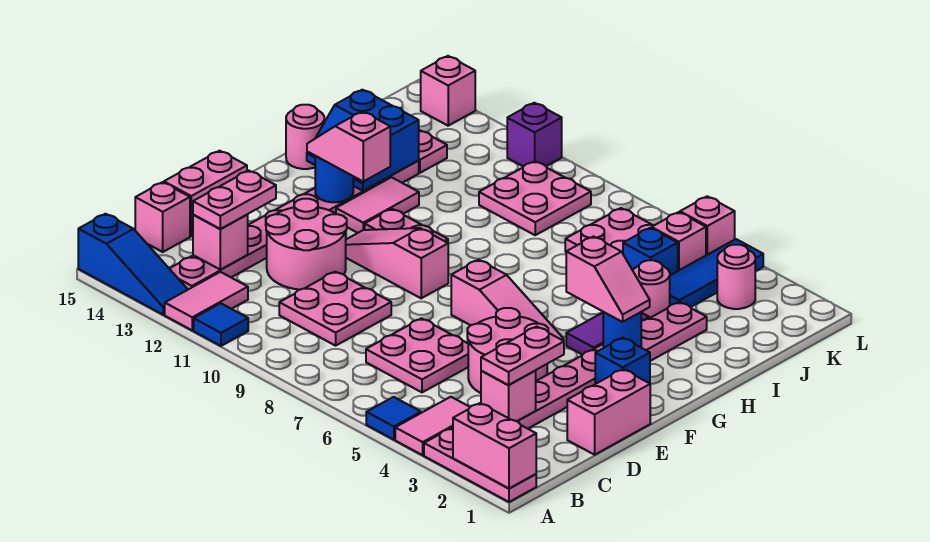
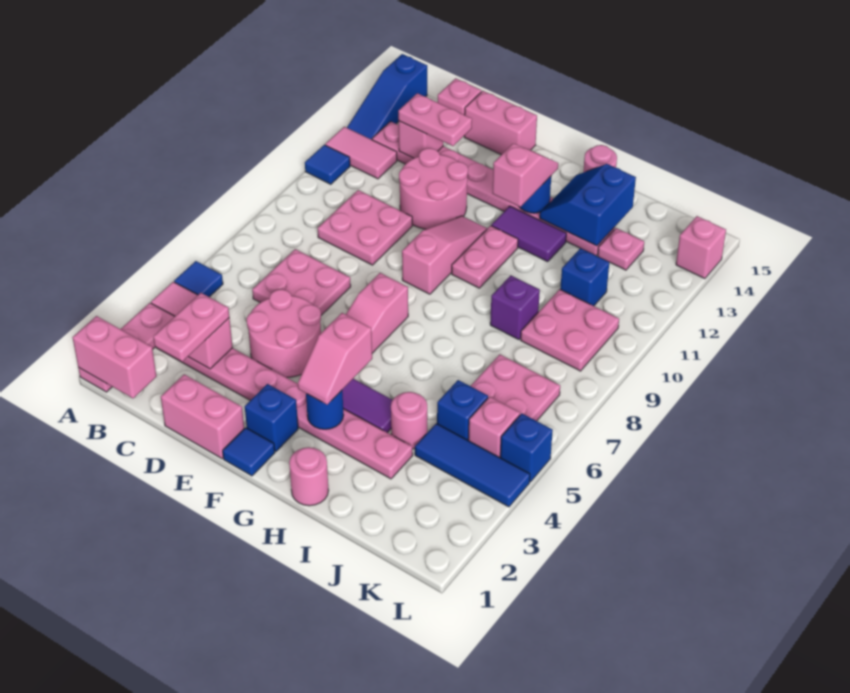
pink 1x2 brick [453,403,536,489] -> pink 1x2 brick turned to [73,316,157,398]
pink 1x2 plate [481,327,564,385] -> pink 1x2 plate turned to [153,293,229,361]
none -> blue 1x1 tile [223,428,275,476]
pink 1x2 tile [336,177,419,233] -> purple 1x2 tile [491,206,566,262]
none -> blue 1x1 brick [560,248,609,306]
pink 1x1 round brick [717,245,755,309] -> pink 1x1 round brick moved to [289,447,329,506]
pink 1x1 brick [680,196,735,255] -> blue 1x1 brick [500,413,553,482]
purple 1x1 brick [507,103,562,167] -> purple 1x1 brick moved to [490,275,540,340]

